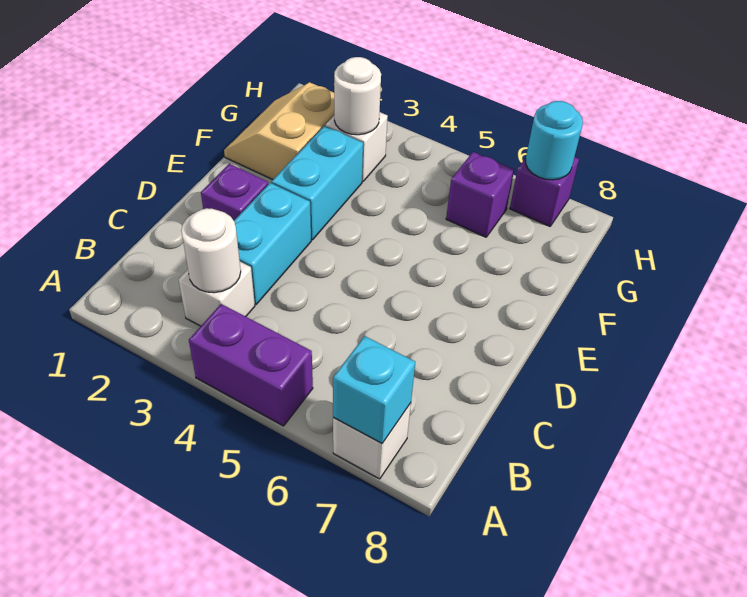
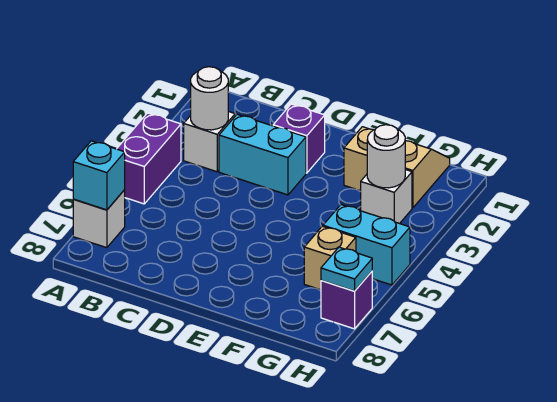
cyan 1x2 brick [272,126,363,240] -> cyan 1x2 brick moved to [323,205,410,285]
purple 1x1 brick [446,152,514,237] -> tan 1x1 brick [304,226,356,290]
cyan 1x1 round brick [526,101,583,180] -> cyan 1x1 plate [321,247,372,291]

